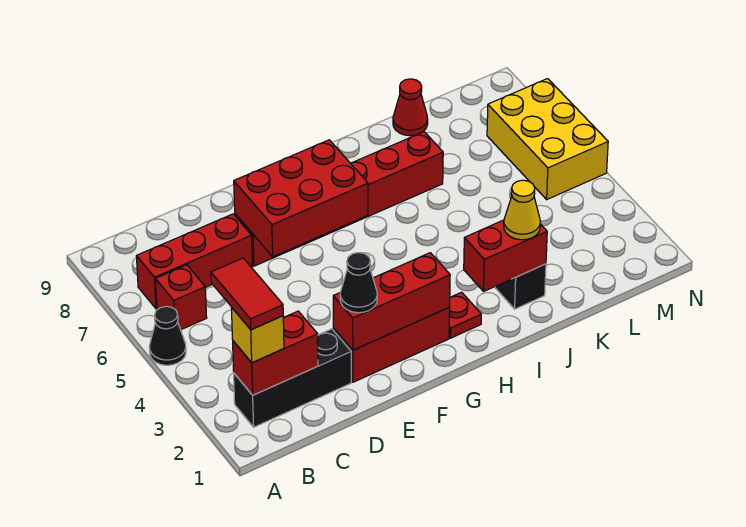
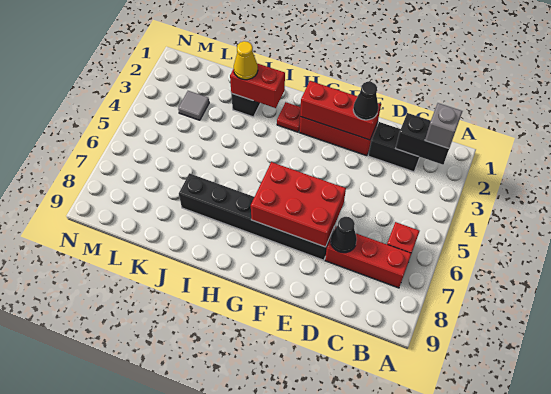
black 1x1 cone [149,306,186,365] -> black 1x1 cone moved to [331,217,357,253]
black 1x3 brick [234,329,351,427] -> black 1x2 brick [368,122,420,172]
red 1x2 brick [233,311,318,395] -> black 1x2 brick [396,113,449,165]
yellow 1x1 brick [231,307,284,363] -> grey 1x1 brick [425,103,462,148]
red 1x2 tile [211,258,283,329] -> none
red 1x6 brick [235,132,443,266] -> black 1x6 brick [179,173,334,260]
red 1x1 cone [393,79,428,136] -> none
none -> grey 1x1 tile [178,91,209,120]
yellow 2x3 brick [487,79,608,199] -> none

